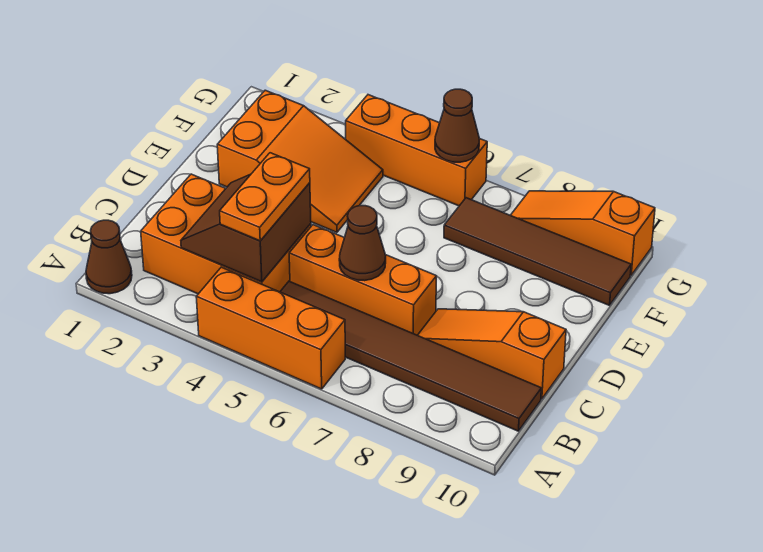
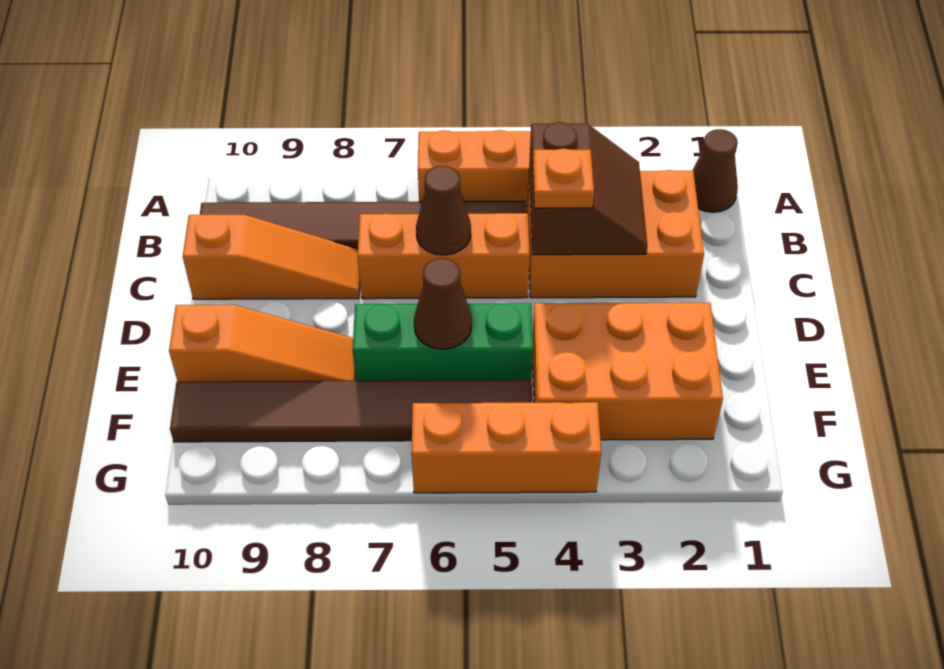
orange 1x2 plate [220,153,310,241] -> orange 1x1 plate [533,148,594,208]
orange 2x3 slope [217,90,383,232] -> orange 2x3 brick [533,303,723,440]
none -> green 1x3 brick [353,303,533,381]
brown 1x4 tile [444,198,631,305] -> brown 1x6 tile [170,380,532,442]
brown 1x1 cone [435,89,479,162] -> brown 1x1 cone moved to [414,258,472,349]
orange 1x3 slope [510,191,655,275] -> orange 1x3 slope moved to [169,305,355,381]

